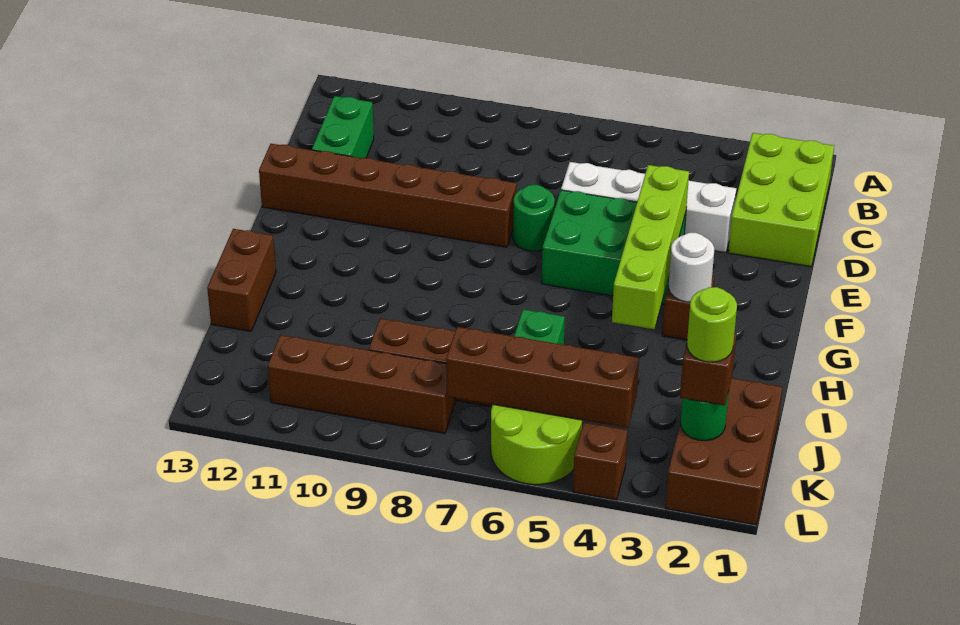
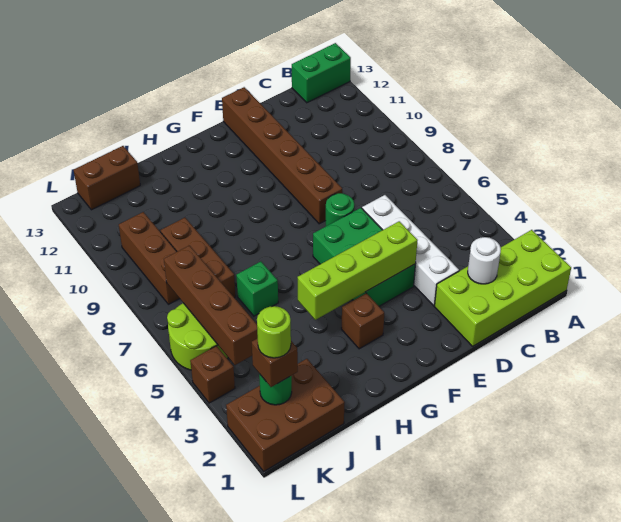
lime 2x3 brick [728,133,834,267] -> lime 2x4 brick [435,230,571,346]
green 1x2 brick [312,96,374,158] -> green 1x2 brick moved to [292,43,351,103]
white 1x1 round brick [669,233,714,302] -> white 1x1 round brick moved to [468,237,501,284]
brown 1x2 brick [207,229,276,331] -> brown 1x2 brick moved to [74,146,140,210]
brown 1x4 brick [268,335,456,433] -> brown 1x3 brick [119,212,180,304]

